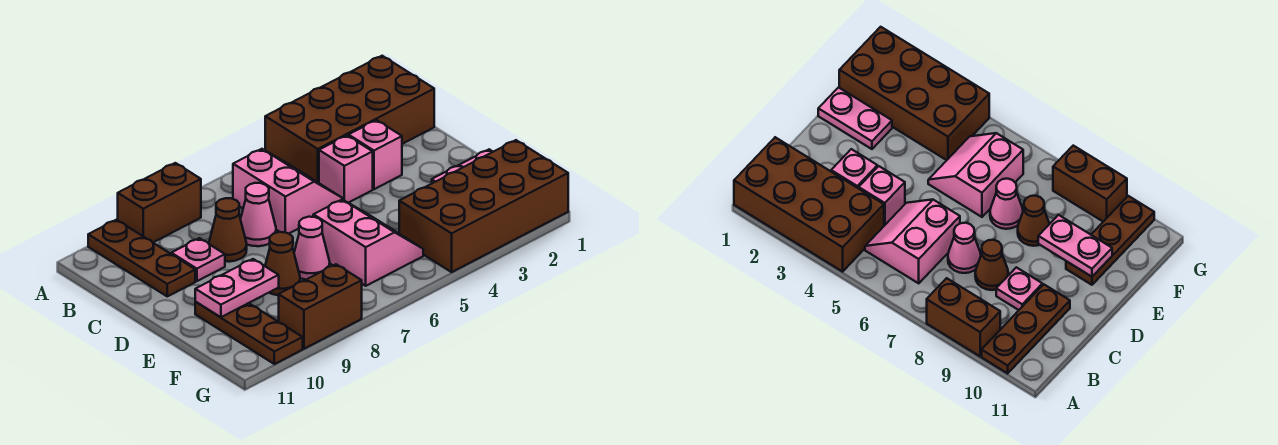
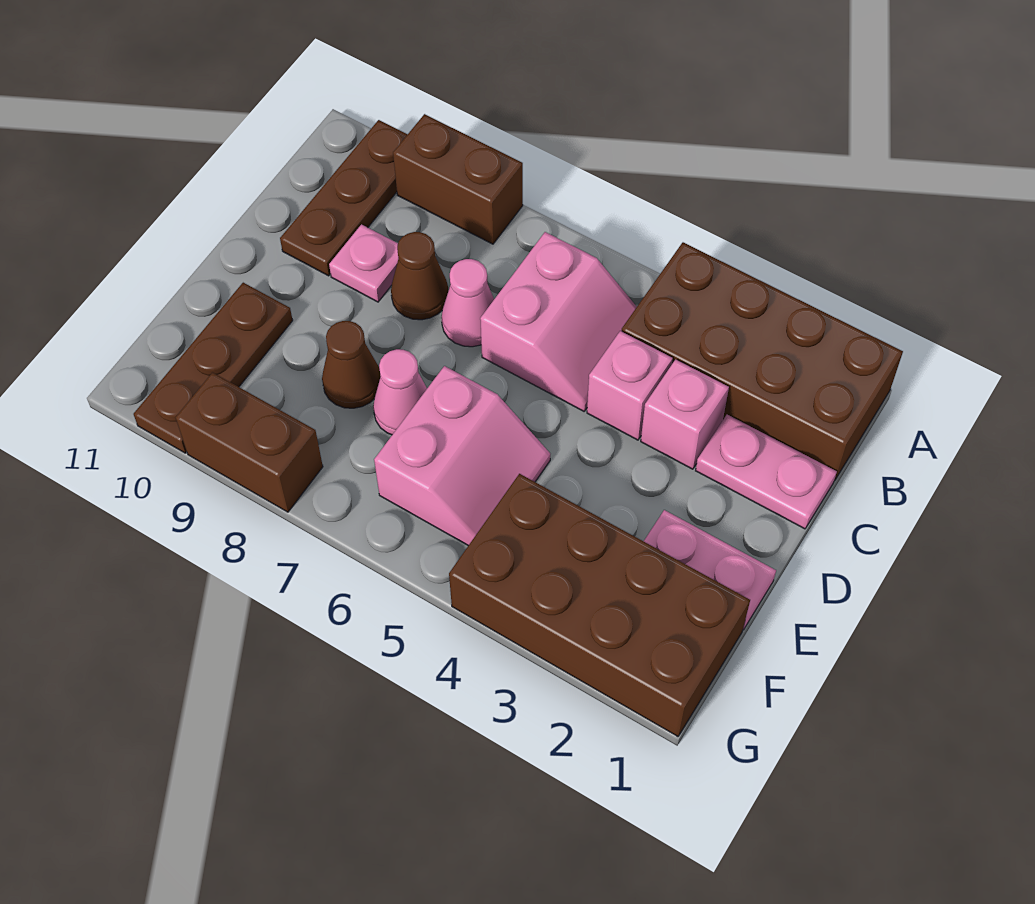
pink 1x2 plate [195,259,279,317] -> pink 1x2 plate moved to [696,415,837,529]

